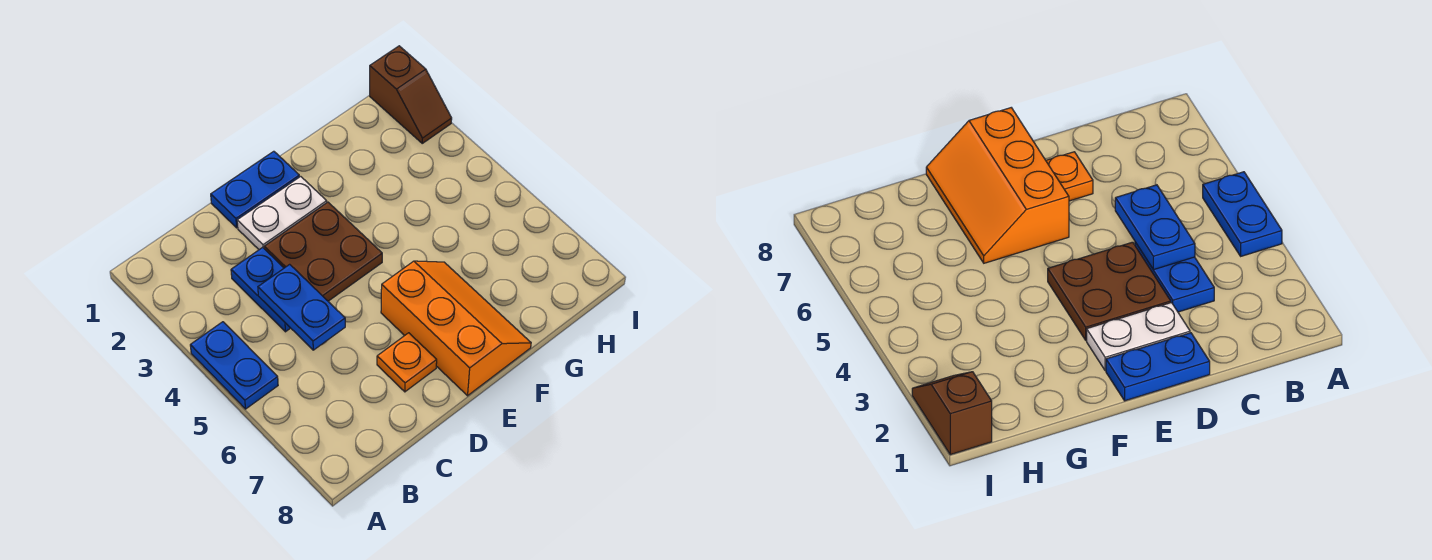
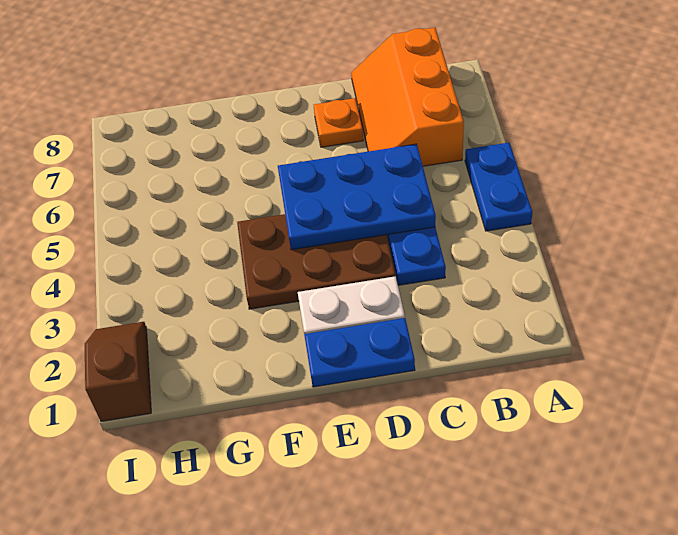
blue 1x2 plate [258,264,345,350] -> blue 2x3 plate [278,144,436,250]
brown 2x2 plate [264,202,382,301] -> brown 2x3 plate [237,214,396,309]
orange 2x3 slope [381,261,531,396] -> orange 2x3 slope moved to [351,28,464,166]

